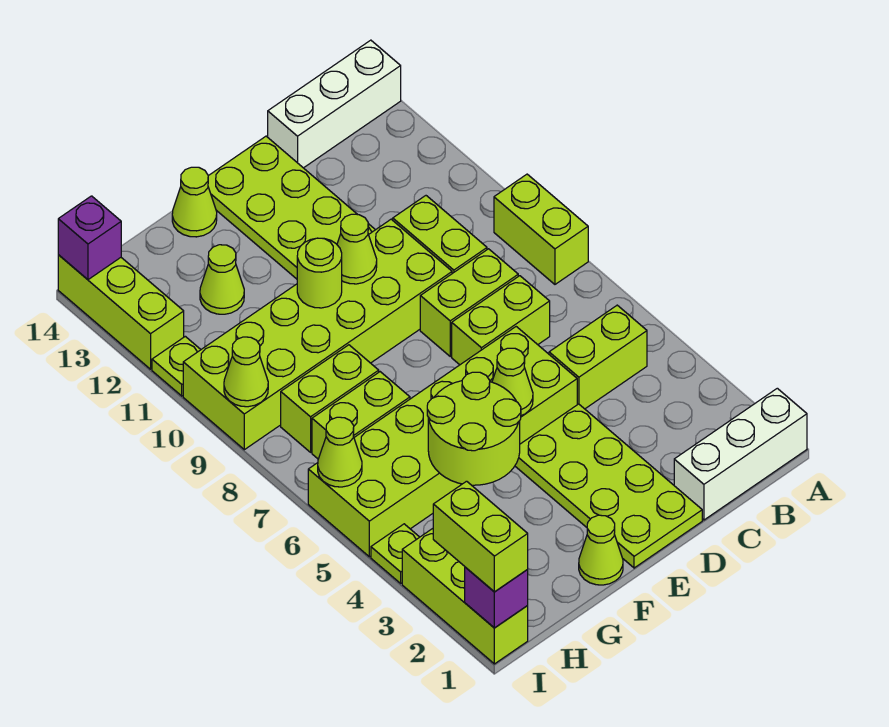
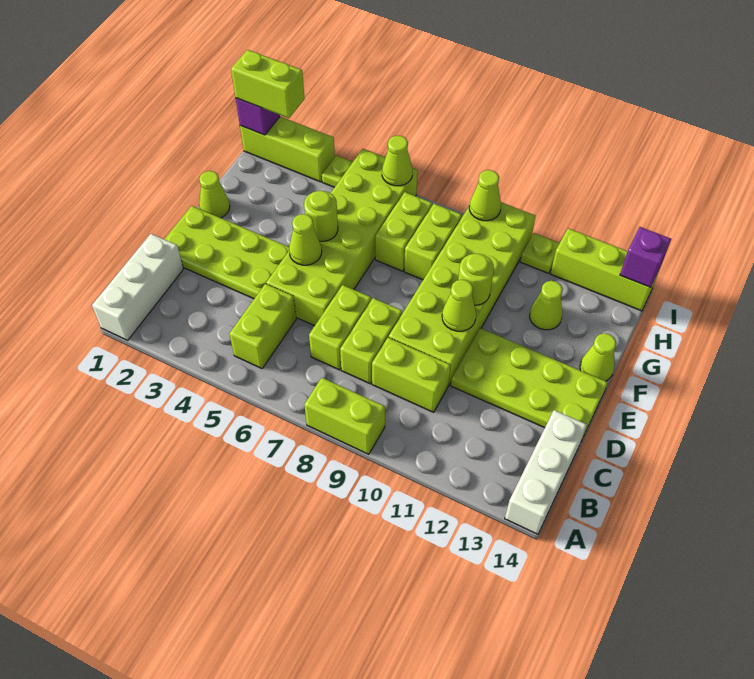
lime 2x2 round brick [427,372,521,485] -> lime 1x1 round brick [304,191,338,241]

